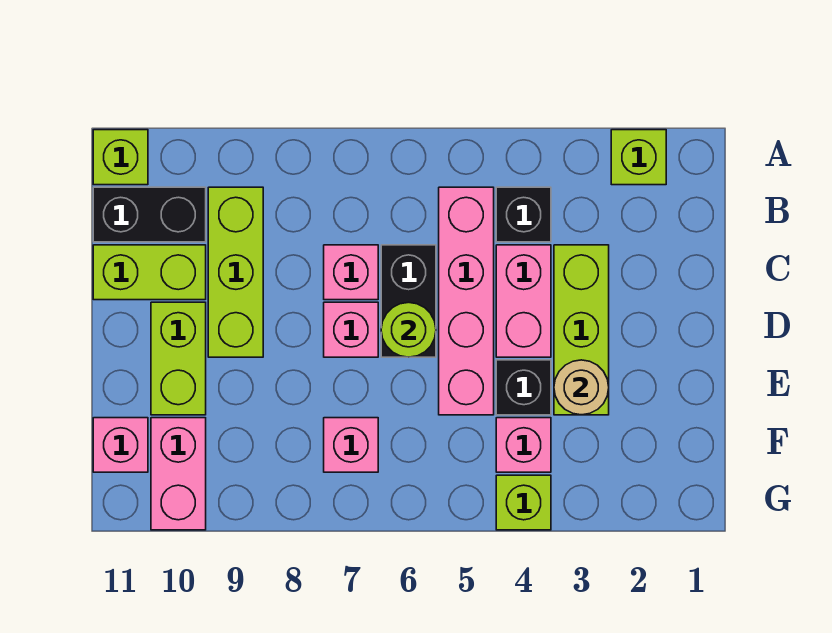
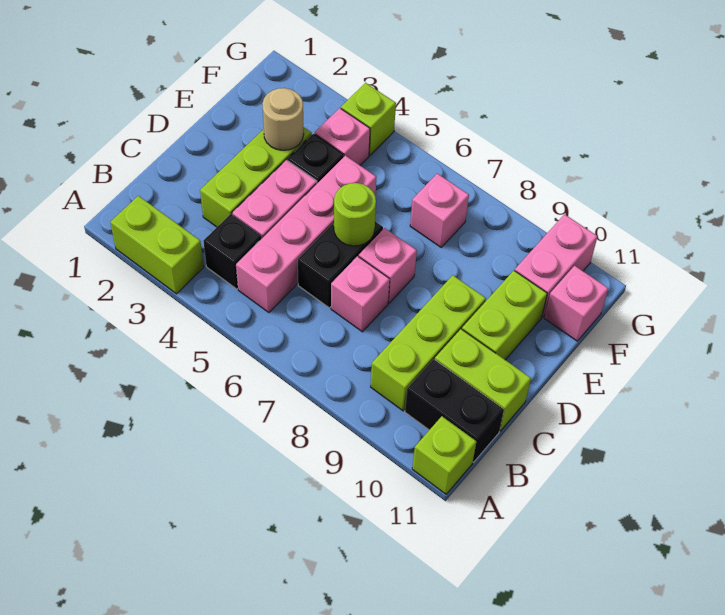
lime 1x1 brick [611,130,666,185] -> lime 1x2 brick [110,196,204,294]

